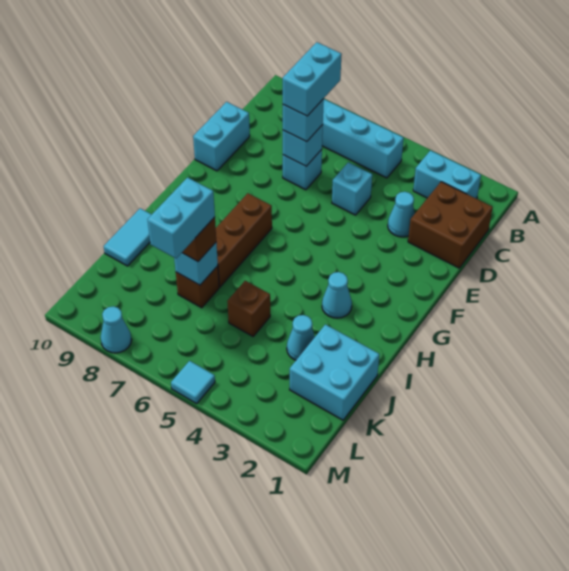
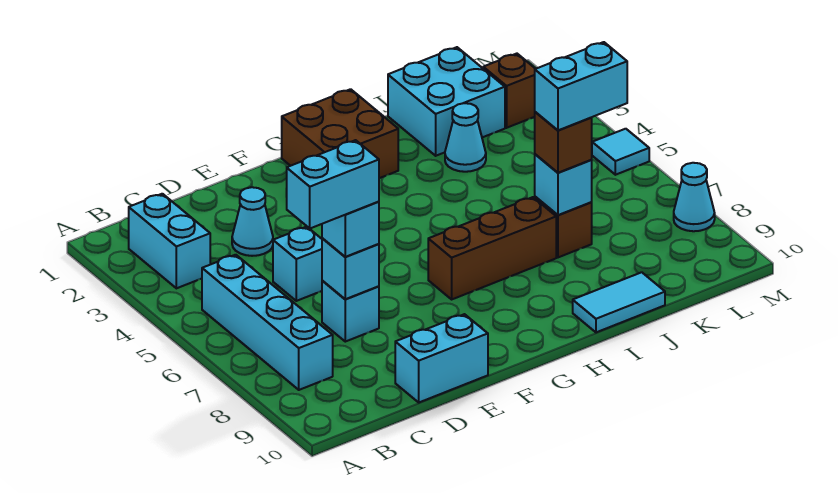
brown 2x2 brick [408,182,493,268] -> brown 2x2 brick moved to [282,89,398,178]
cyan 1x1 cone [322,272,352,318] -> none
brown 1x1 brick [227,281,270,336] -> brown 1x1 brick moved to [483,54,535,128]

